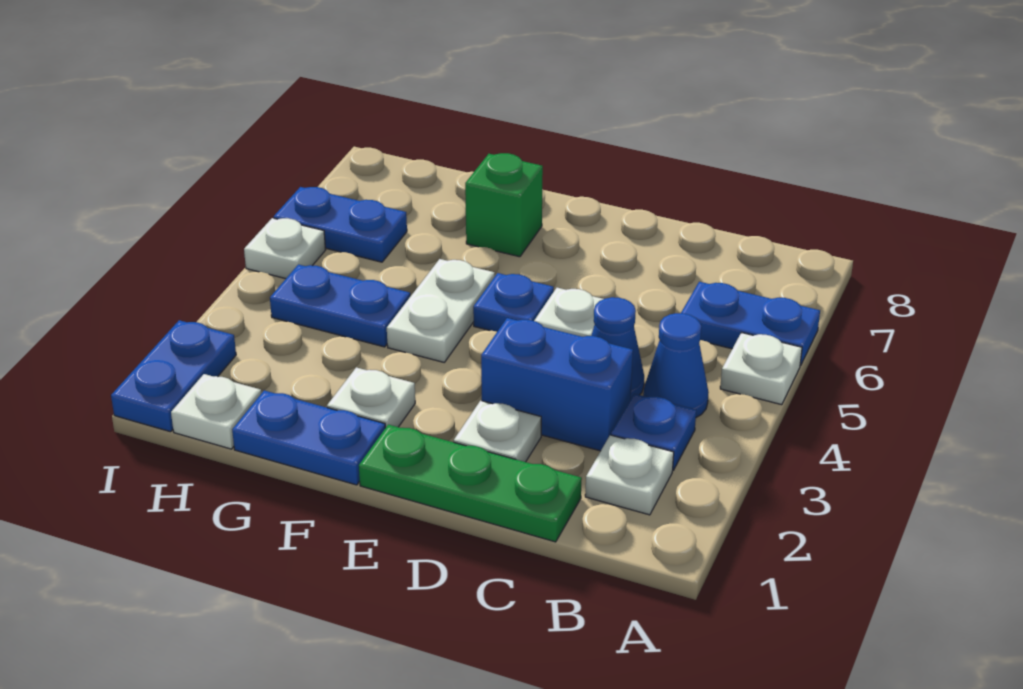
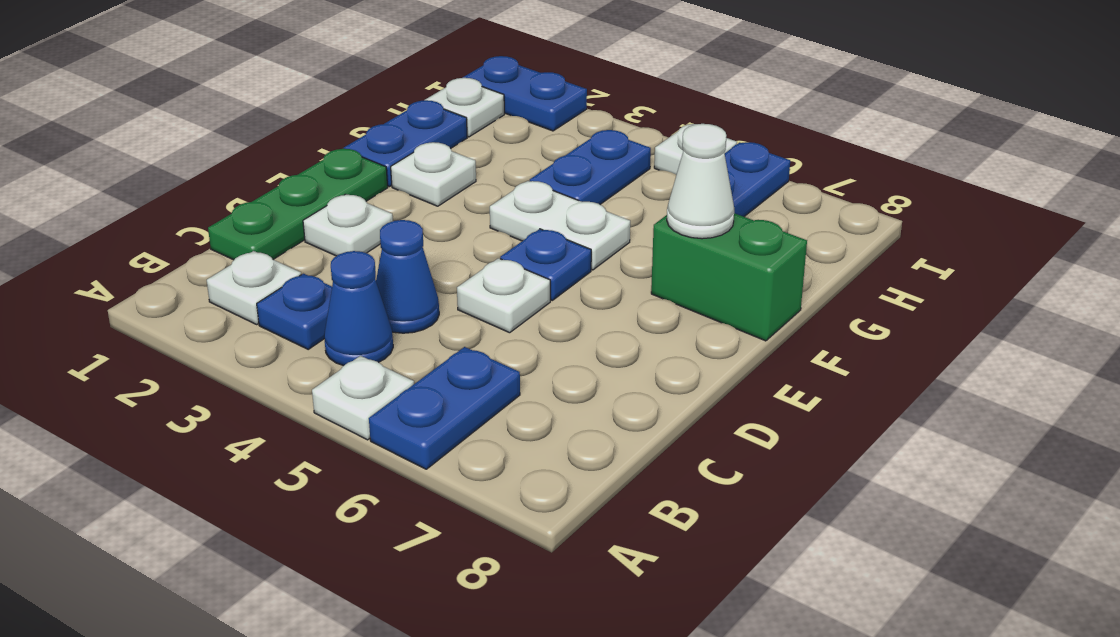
blue 1x2 brick [481,318,633,451] -> none
green 1x1 brick [465,153,543,257] -> green 1x2 brick [651,213,807,341]
none -> white 1x1 cone [667,124,734,239]

